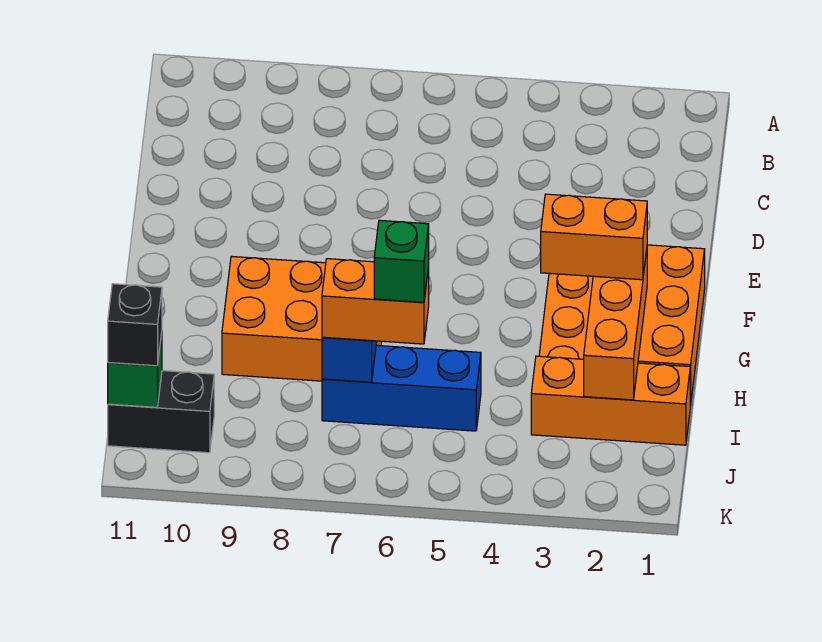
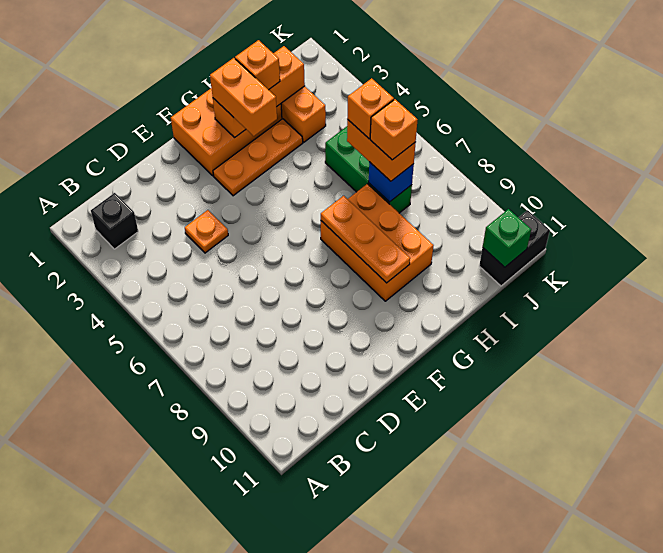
none -> orange 1x1 plate [185,210,228,253]
none -> orange 1x3 plate [321,196,410,283]
none -> orange 1x1 brick [235,40,280,90]
blue 1x3 brick [322,345,481,431] -> green 1x3 brick [325,127,412,213]
green 1x1 brick [374,220,429,302] -> orange 1x1 brick [347,78,394,139]
none -> orange 1x1 brick [370,99,418,160]
black 1x2 brick [108,371,214,453] -> black 1x2 brick turned to [479,210,550,286]
black 1x1 brick [108,284,162,366] -> black 1x1 brick moved to [91,193,138,249]

